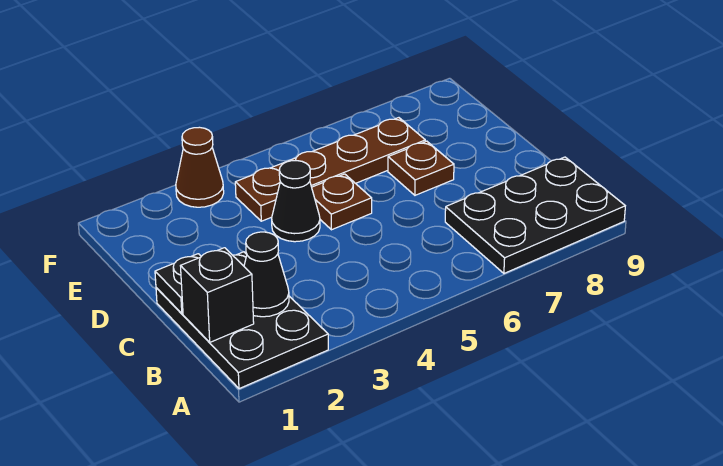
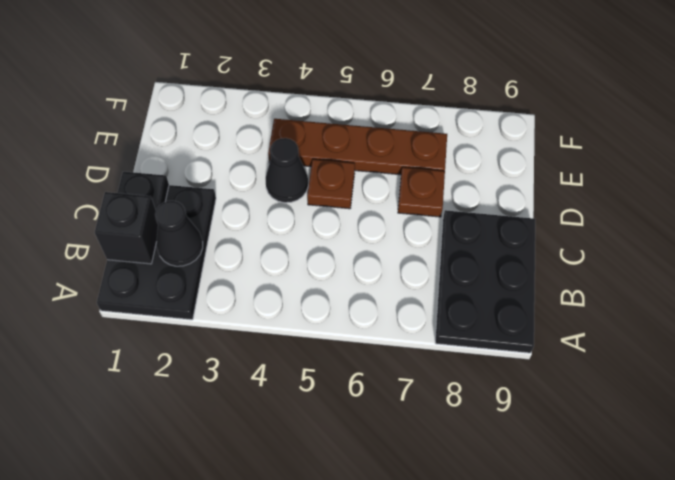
black 2x3 plate [445,157,625,273] -> black 2x3 plate turned to [435,210,535,353]
brown 1x1 cone [176,127,224,207] -> none

